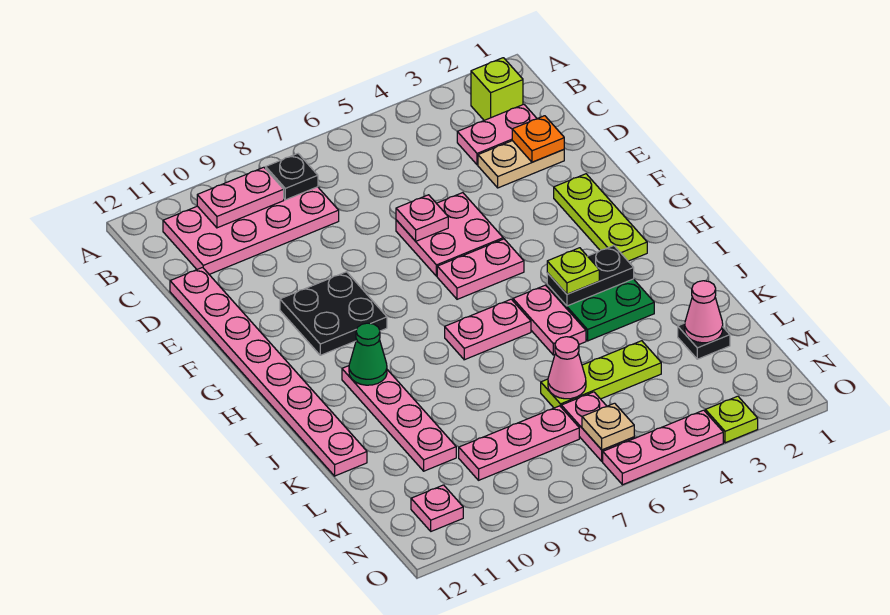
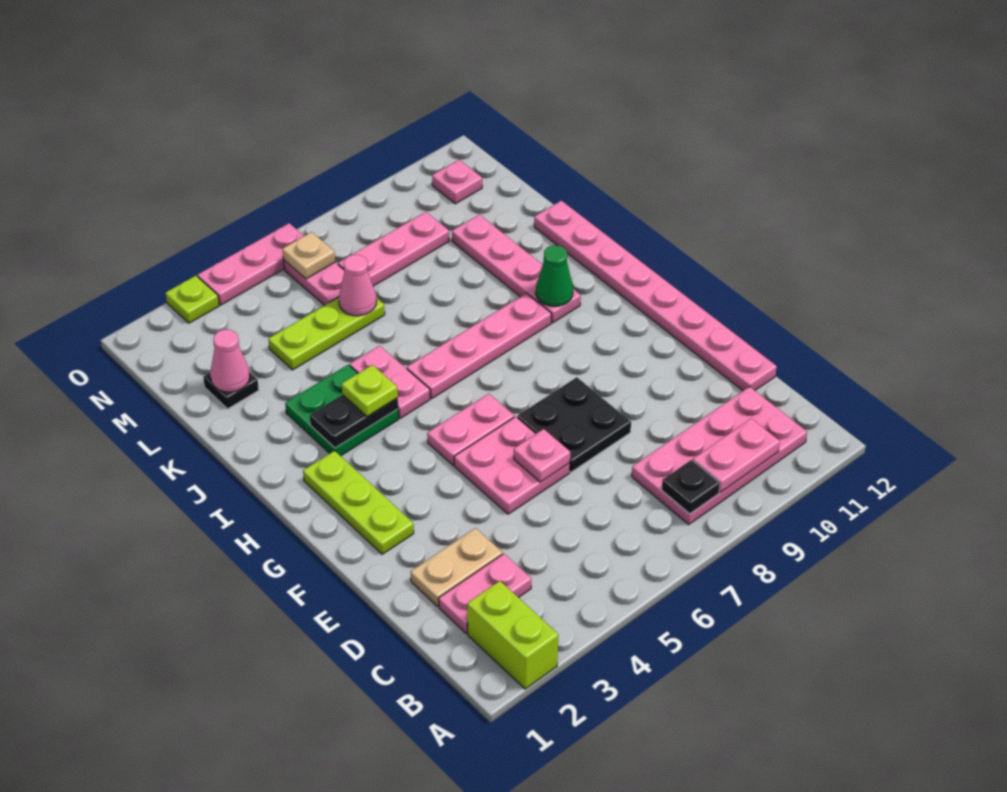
lime 1x1 brick [471,58,523,120] -> lime 1x2 brick [467,581,559,689]
orange 1x1 plate [512,116,564,162] -> none
black 2x2 plate [280,272,387,355] -> black 2x2 plate moved to [517,377,631,472]
pink 1x2 plate [445,299,531,360] -> pink 1x4 plate [407,293,551,399]

